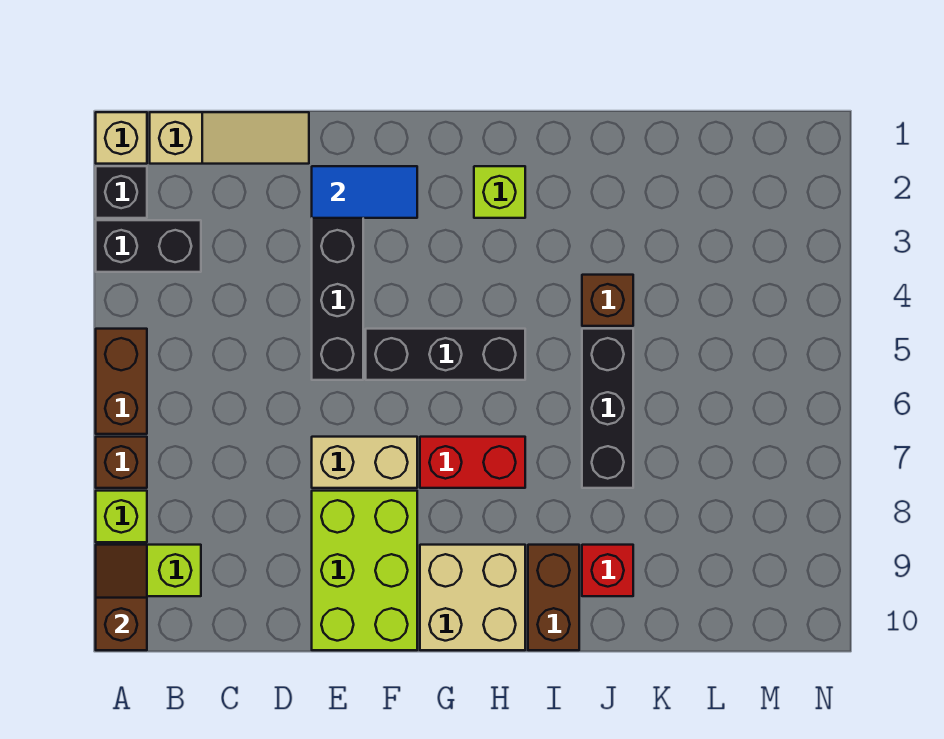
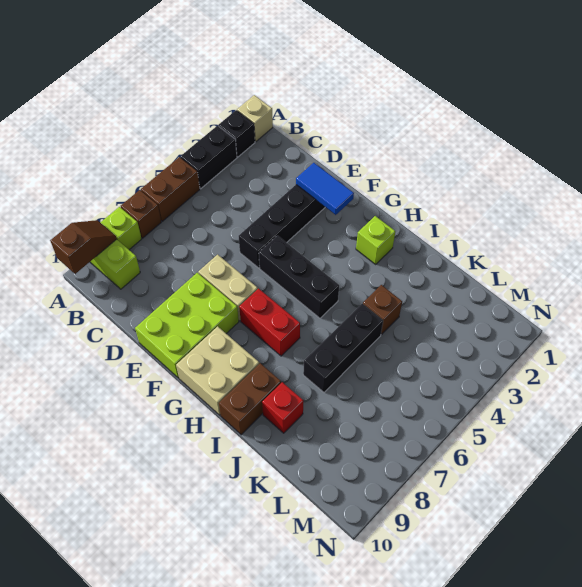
black 1x2 brick [96,220,201,272] -> black 1x2 brick turned to [180,126,237,189]
tan 1x3 slope [150,112,309,164] -> none

